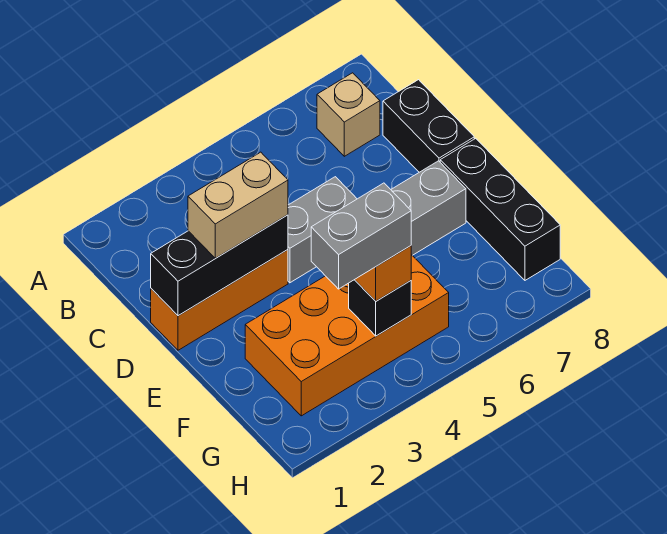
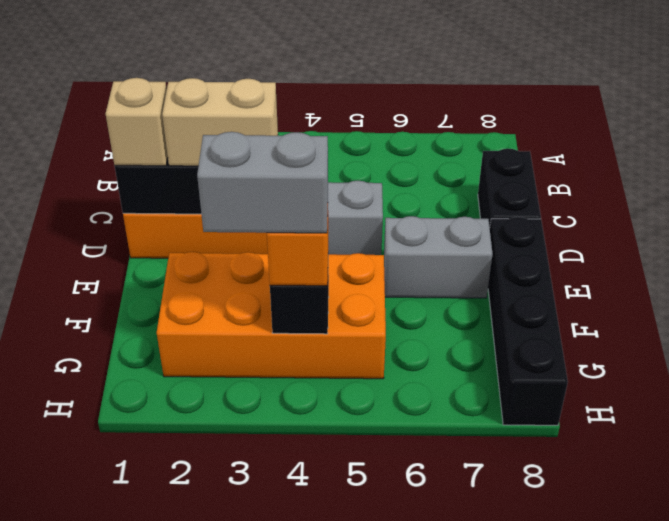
tan 1x1 brick [317,73,380,156] -> tan 1x1 brick moved to [106,78,168,166]
black 1x3 brick [440,138,560,280] -> black 1x4 brick [488,217,568,425]

